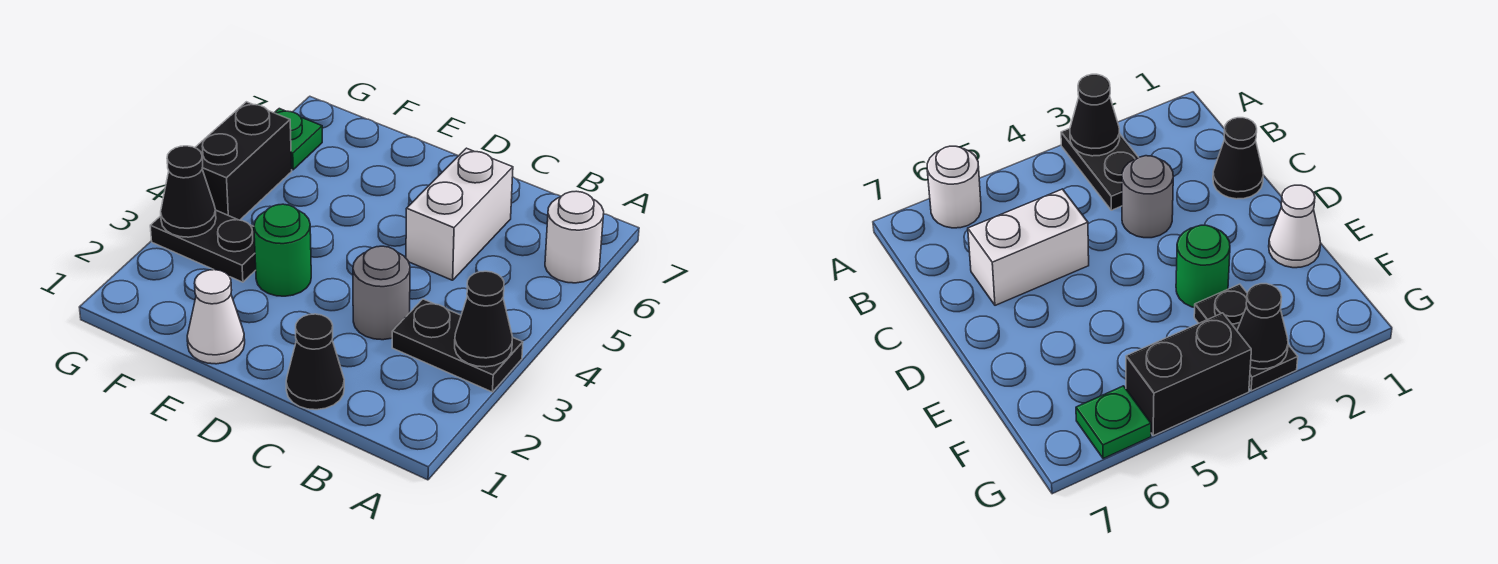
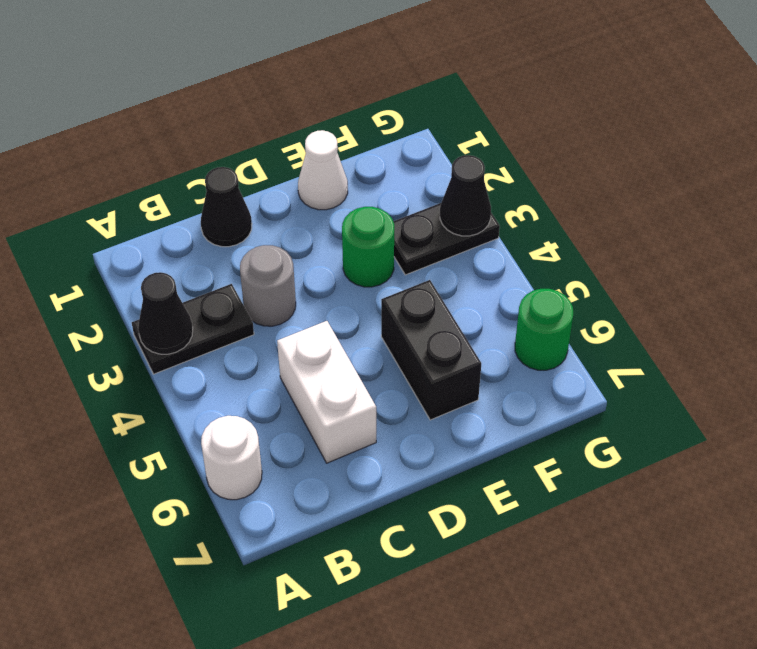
black 1x2 brick [195,102,292,220] -> black 1x2 brick moved to [381,280,481,420]
green 1x1 plate [275,109,322,170] -> green 1x1 round brick [515,289,573,370]

